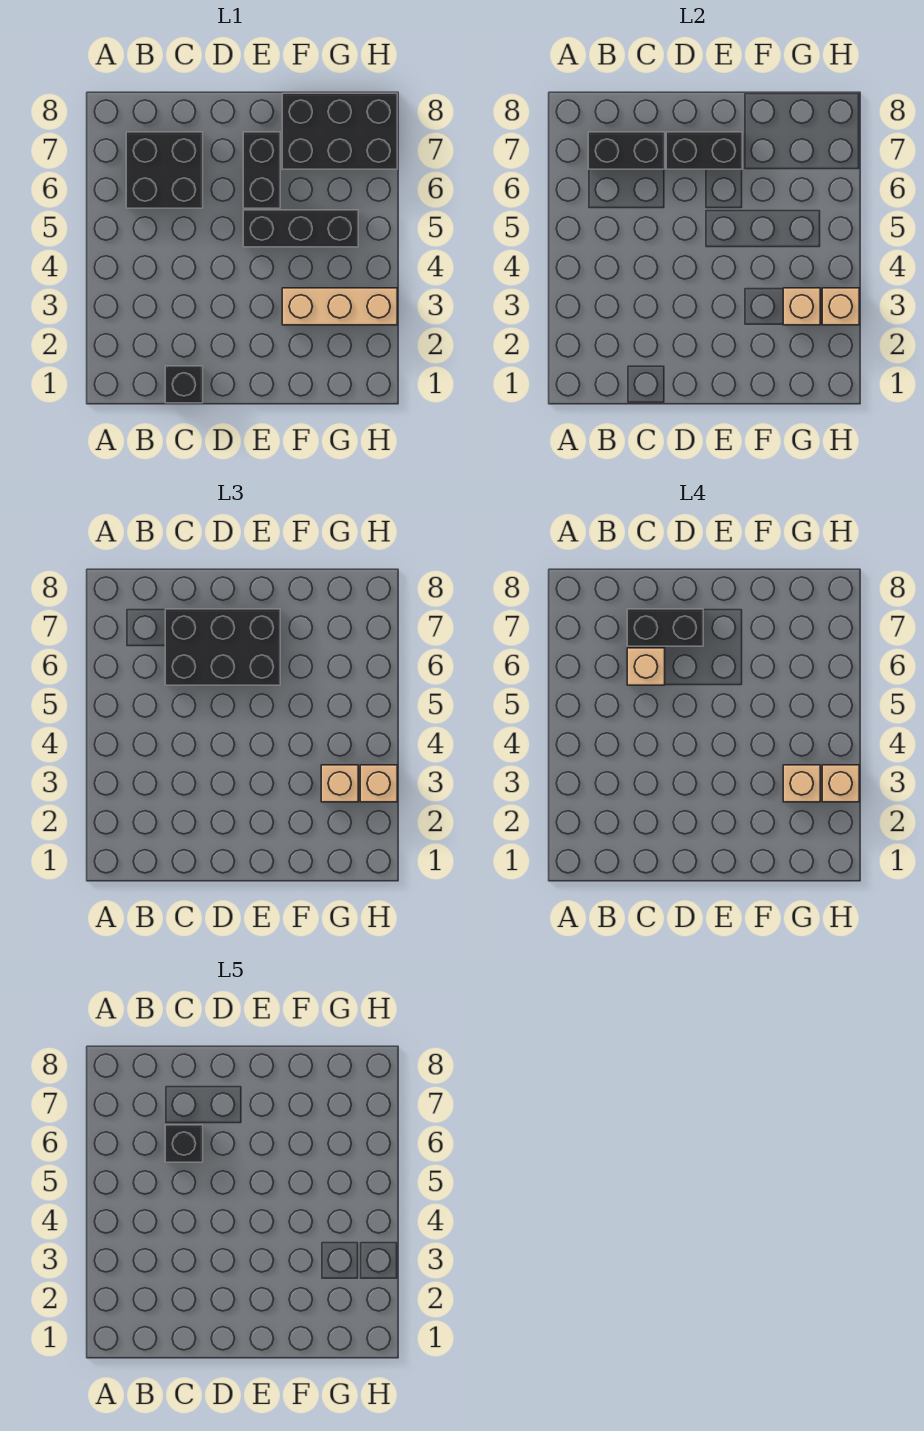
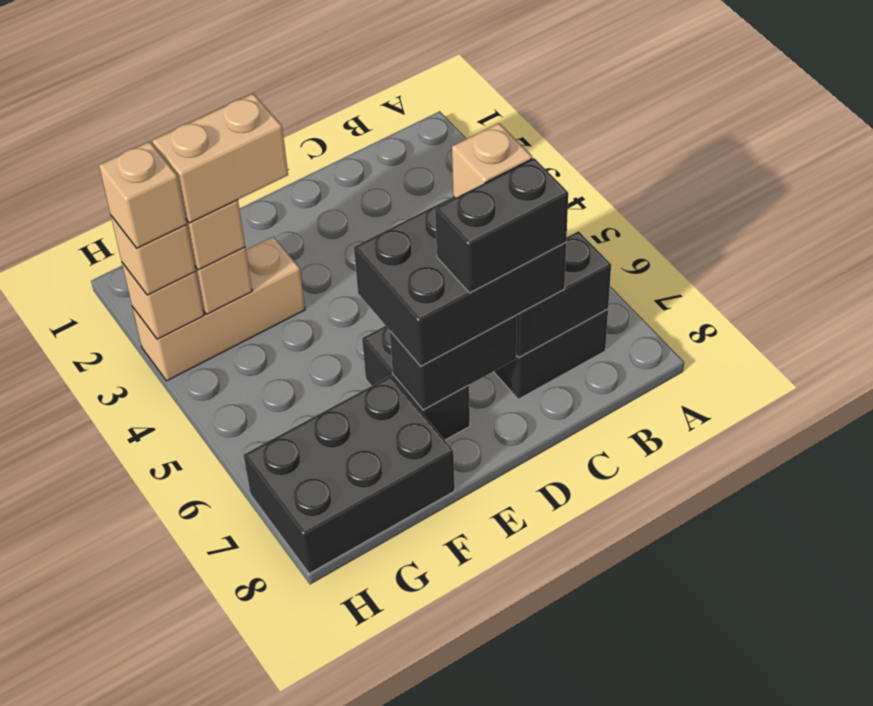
black 1x1 brick [165,366,203,403] -> none
black 1x1 brick [165,1125,203,1162] -> none
black 1x3 brick [243,210,358,247] -> none
tan 1x1 brick [783,765,820,802] -> tan 1x2 brick [152,94,288,223]

